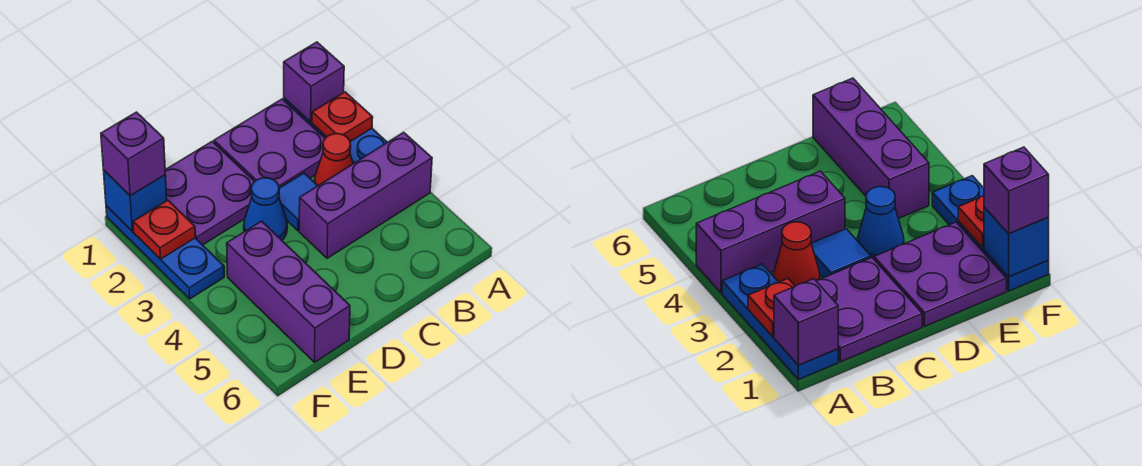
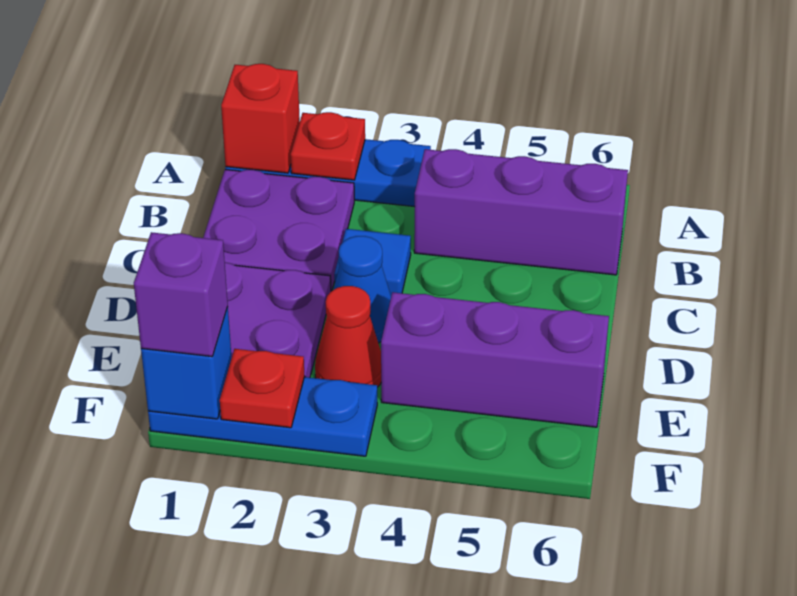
purple 1x1 brick [284,42,344,122] -> red 1x1 brick [221,64,300,173]
purple 1x3 brick [299,132,432,258] -> purple 1x3 brick turned to [414,149,628,275]
red 1x1 cone [315,134,353,186] -> red 1x1 cone moved to [315,286,381,387]

